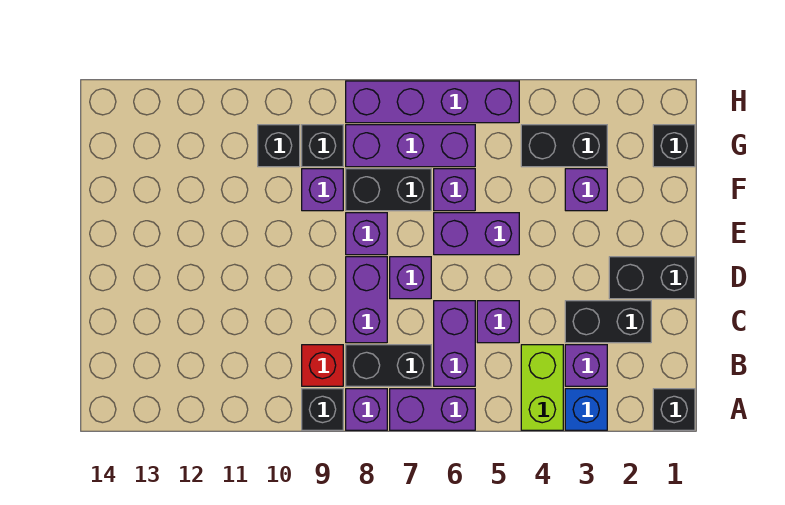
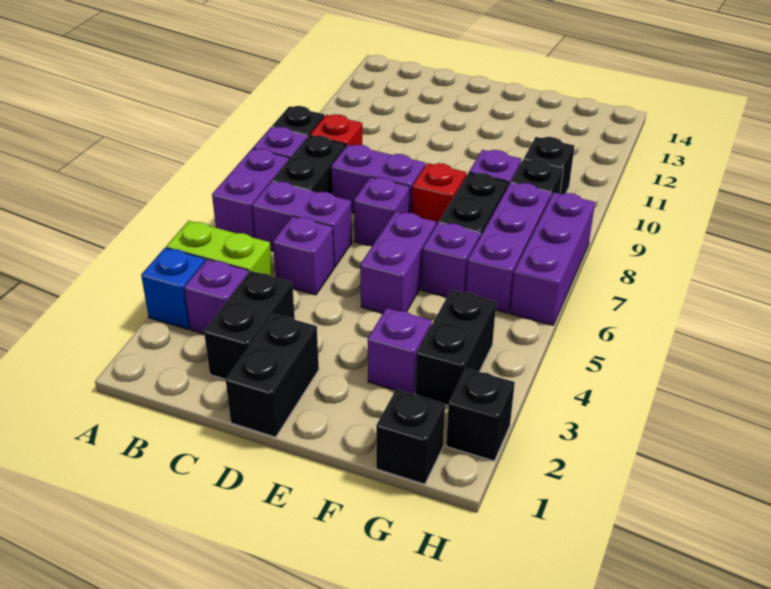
black 1x1 brick [653,389,695,430] -> black 1x1 brick moved to [446,368,515,461]
purple 1x1 brick [346,213,387,255] -> red 1x1 brick [412,163,466,225]
purple 1x4 brick [346,81,519,123] -> purple 1x3 brick [510,192,595,325]

